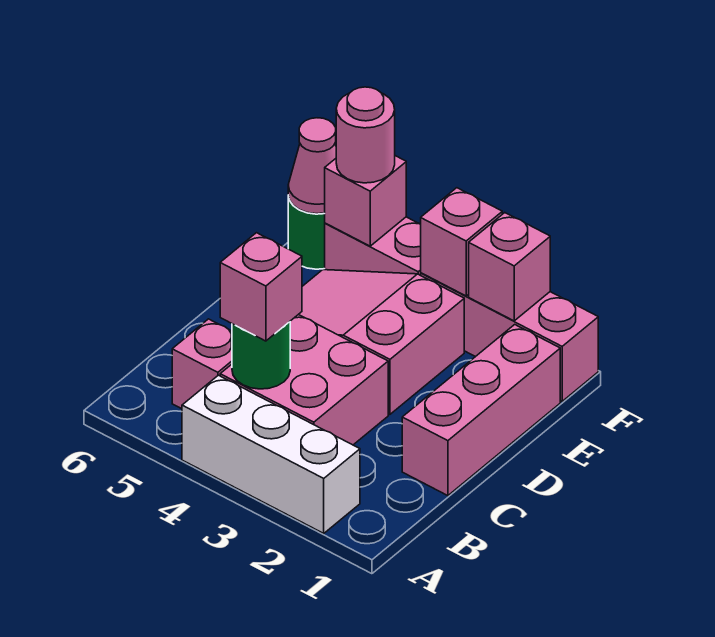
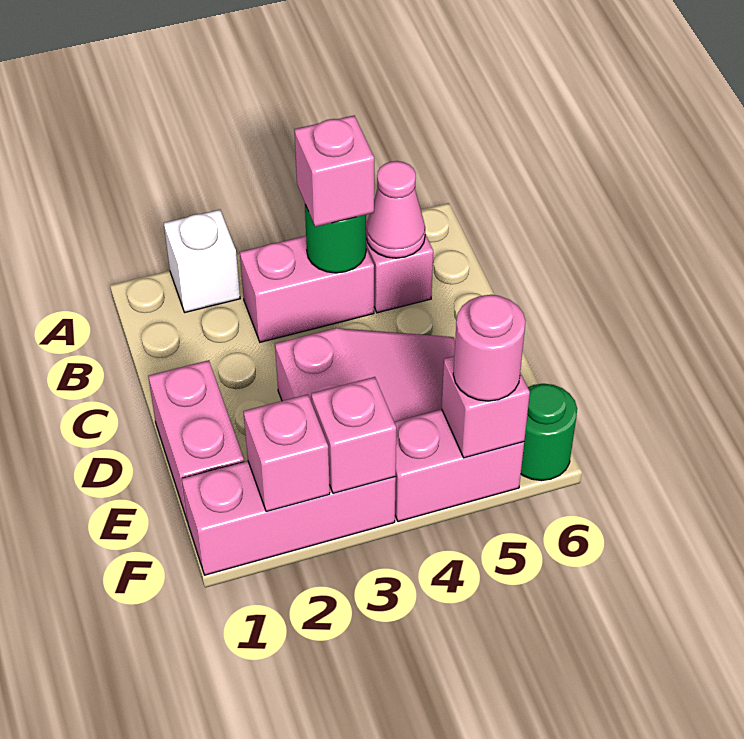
white 1x3 brick [182,375,360,533] -> white 1x1 brick [164,210,240,312]
pink 2x2 brick [220,314,388,445] -> pink 1x2 brick [240,236,374,342]
pink 1x3 brick [402,325,560,496] -> pink 1x2 brick [148,360,244,521]
pink 1x1 cone [288,118,336,214] -> pink 1x1 cone moved to [366,161,425,258]

